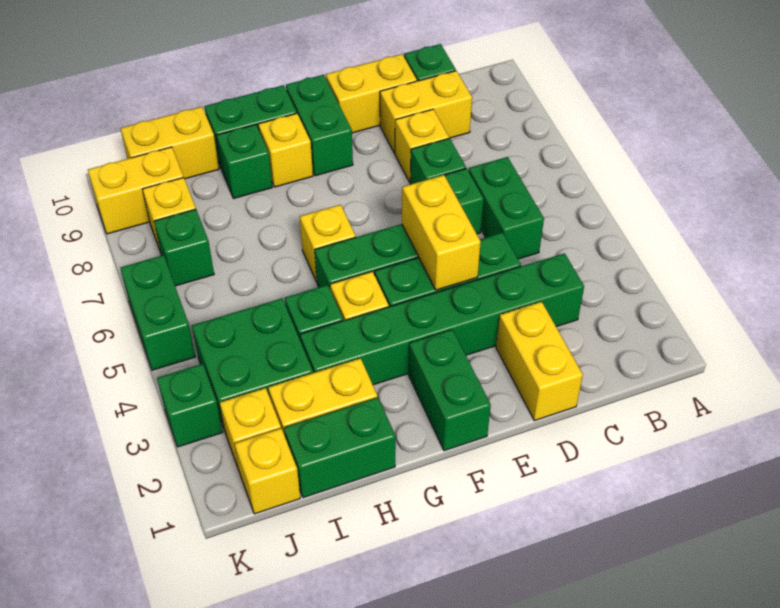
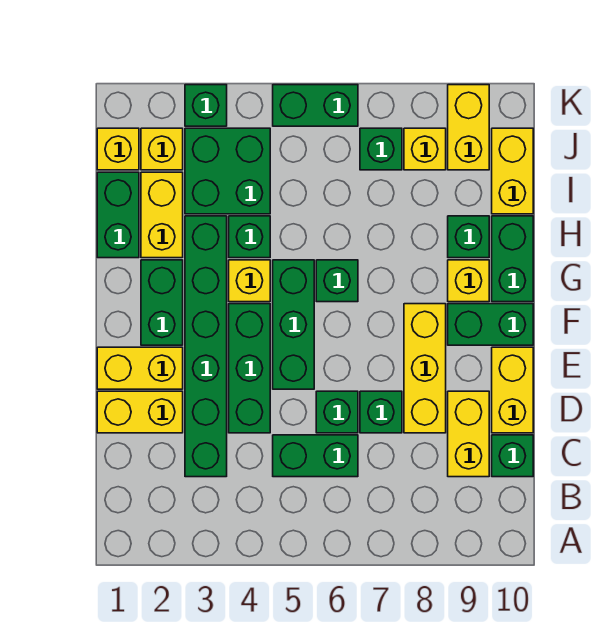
yellow 1x1 brick [395,109,449,182] -> yellow 1x3 brick [404,304,446,433]
yellow 1x2 brick [402,175,481,290] -> yellow 1x2 brick moved to [97,347,183,389]
green 1x2 brick [409,330,491,451] -> green 1x2 brick turned to [141,260,183,345]
yellow 1x1 brick [300,205,356,282] -> green 1x1 brick [316,260,358,302]

